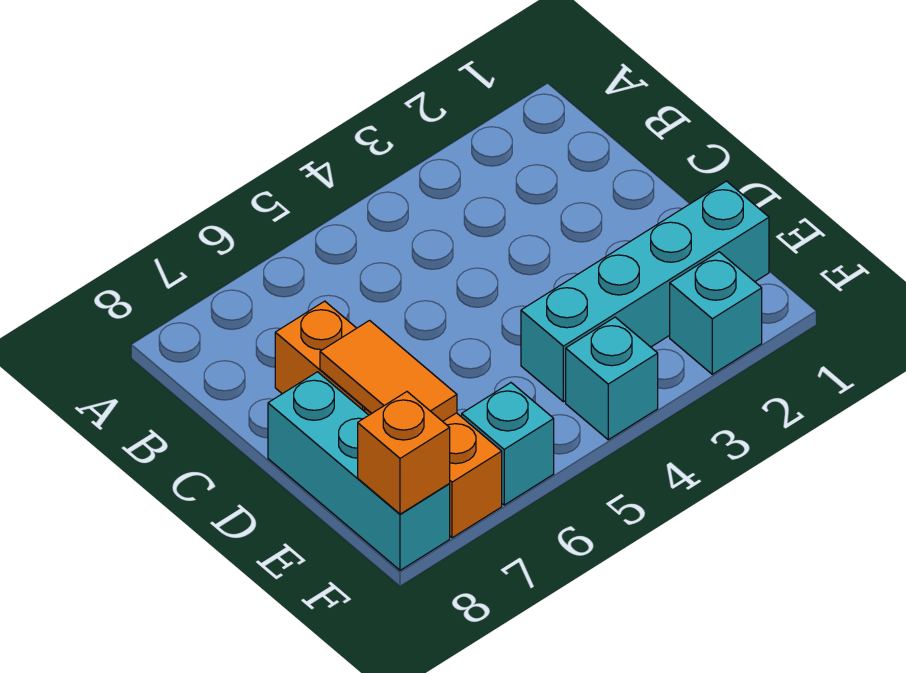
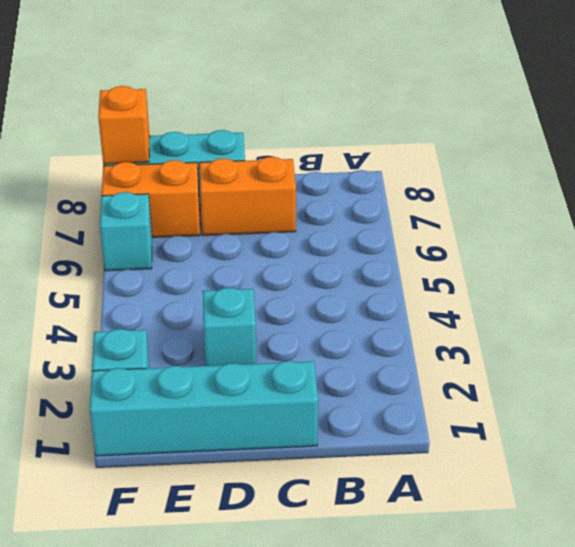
orange 1x2 tile [320,321,457,421] -> none
cyan 1x4 brick [521,181,769,402] -> cyan 1x4 brick turned to [90,361,318,456]
cyan 1x1 brick [566,317,658,440] -> cyan 1x1 brick moved to [203,288,256,366]

